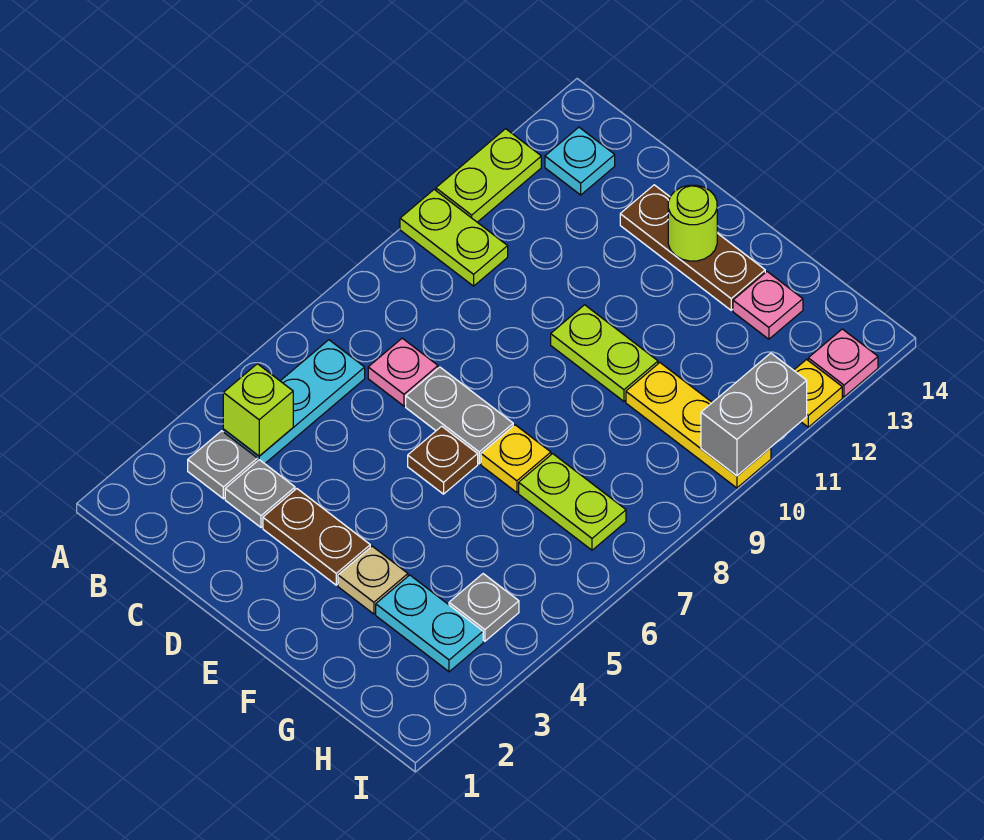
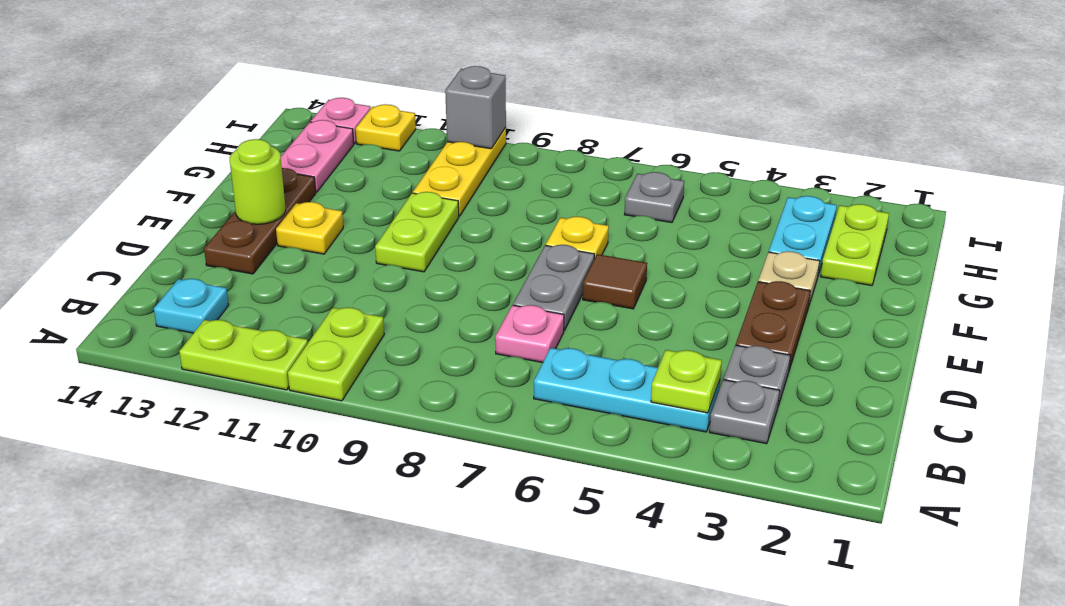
lime 1x1 brick [223,364,293,456] -> lime 1x1 plate [651,350,722,413]
brown 1x1 plate [408,426,478,494] -> brown 1x1 tile [583,254,647,309]
none -> yellow 1x1 plate [276,202,343,254]
lime 1x2 plate [519,454,626,550] -> lime 1x2 plate moved to [821,204,889,286]
pink 1x1 plate [733,272,803,339] -> pink 1x2 plate [281,120,354,192]
grey 1x1 plate [449,574,519,641] -> grey 1x1 plate moved to [624,172,684,223]
grey 1x2 brick [701,353,807,476] -> grey 1x1 brick [445,66,506,149]

